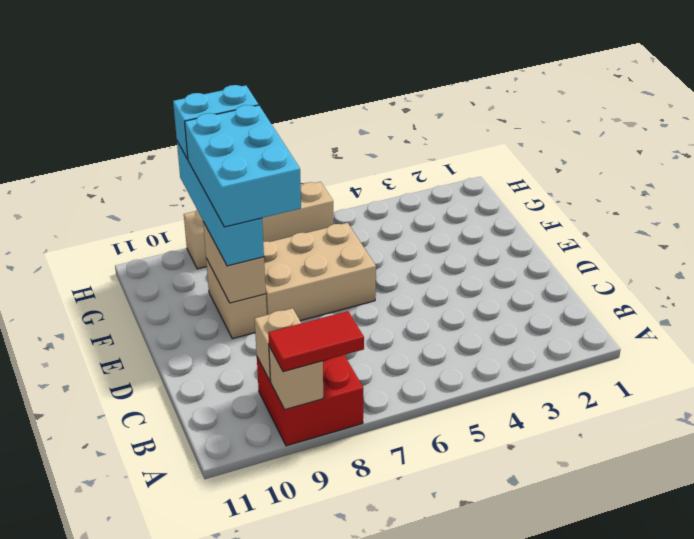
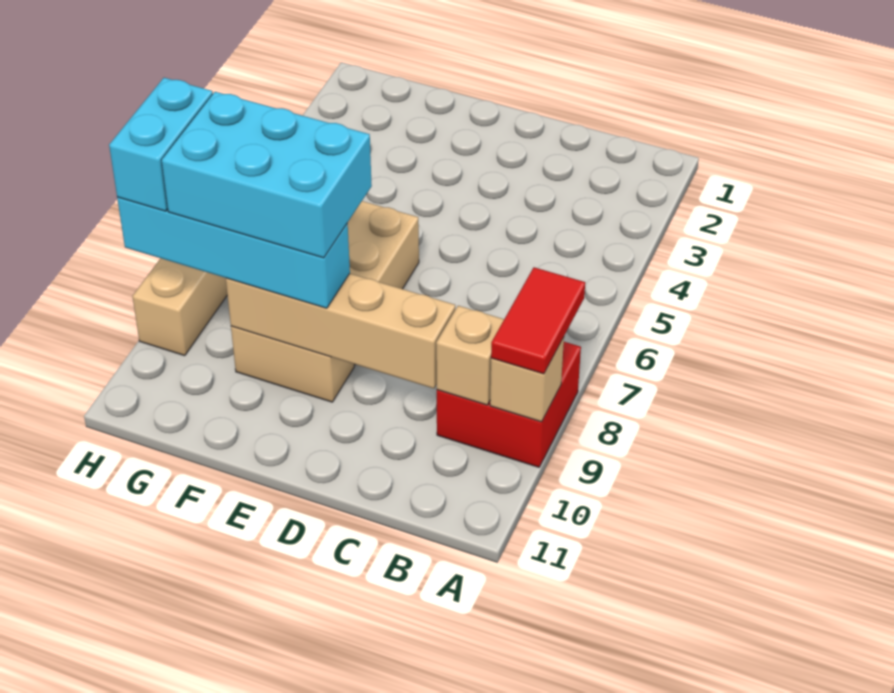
tan 1x2 brick [203,222,266,303] -> tan 1x4 brick [226,274,455,389]

